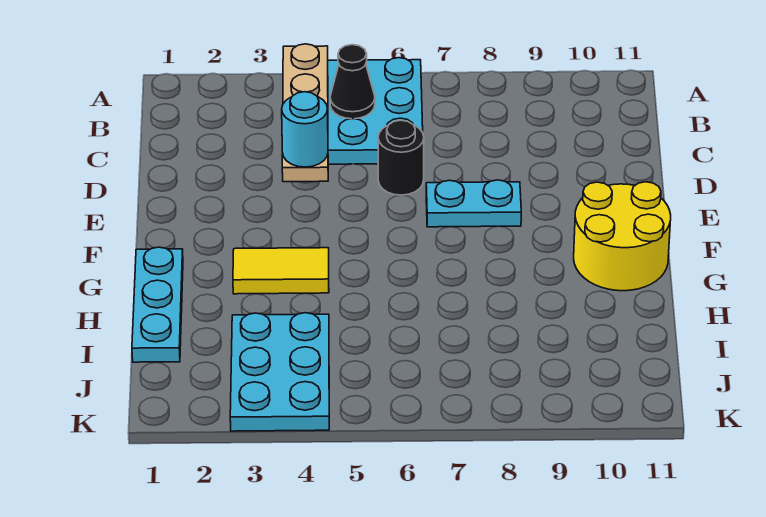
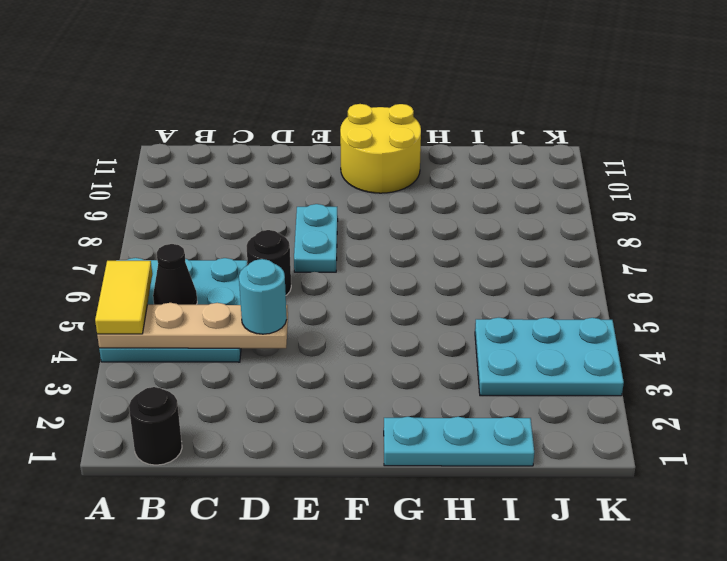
none -> black 1x1 round brick [129,387,182,465]
yellow 1x2 tile [233,248,329,294] -> yellow 1x2 tile moved to [95,261,152,334]

